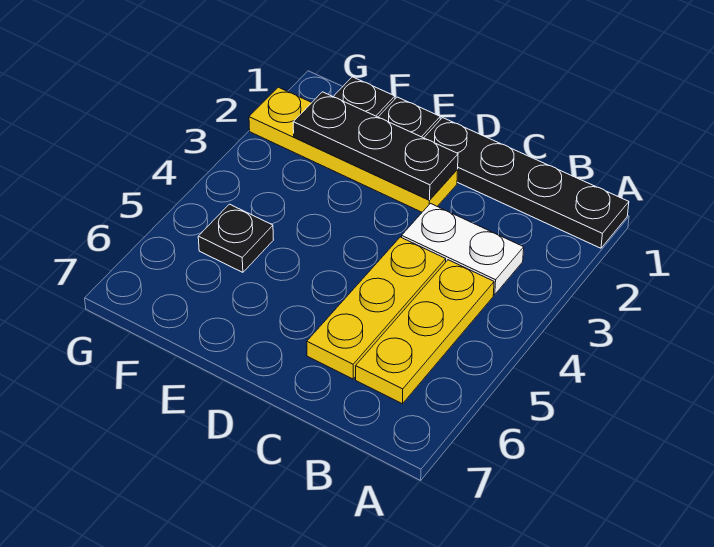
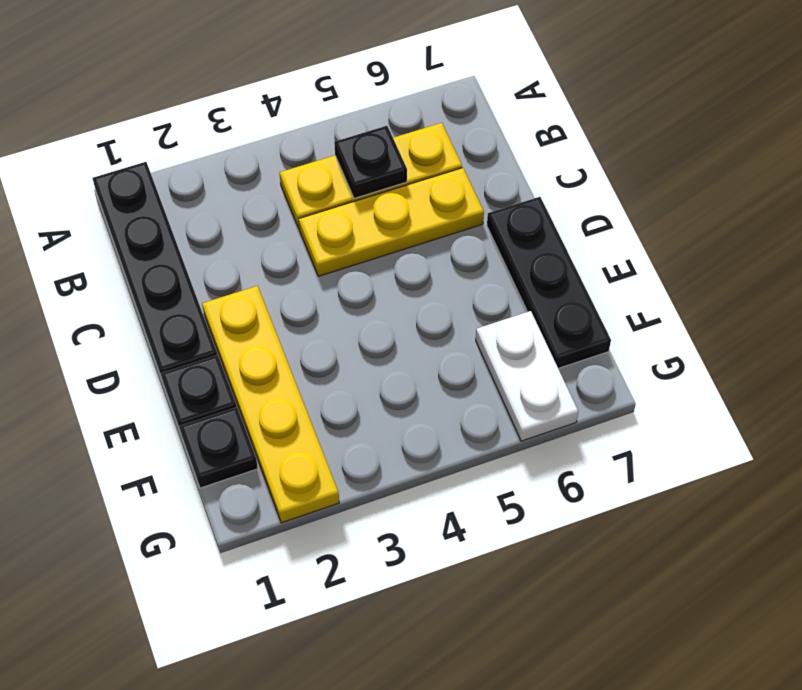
white 1x2 plate [402,204,524,295] -> white 1x2 plate moved to [476,311,578,441]
black 1x3 plate [293,92,458,200] -> black 1x3 plate moved to [487,197,611,368]
black 1x1 plate [198,204,273,272] -> black 1x1 plate moved to [334,126,407,198]

